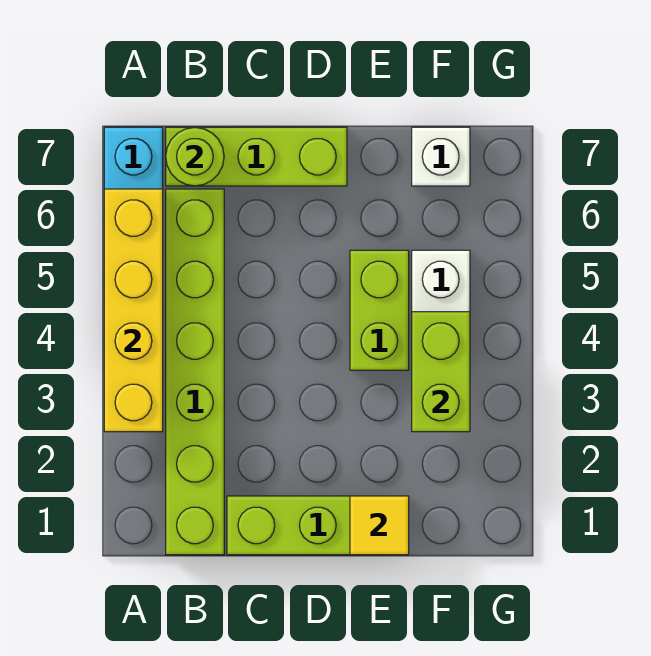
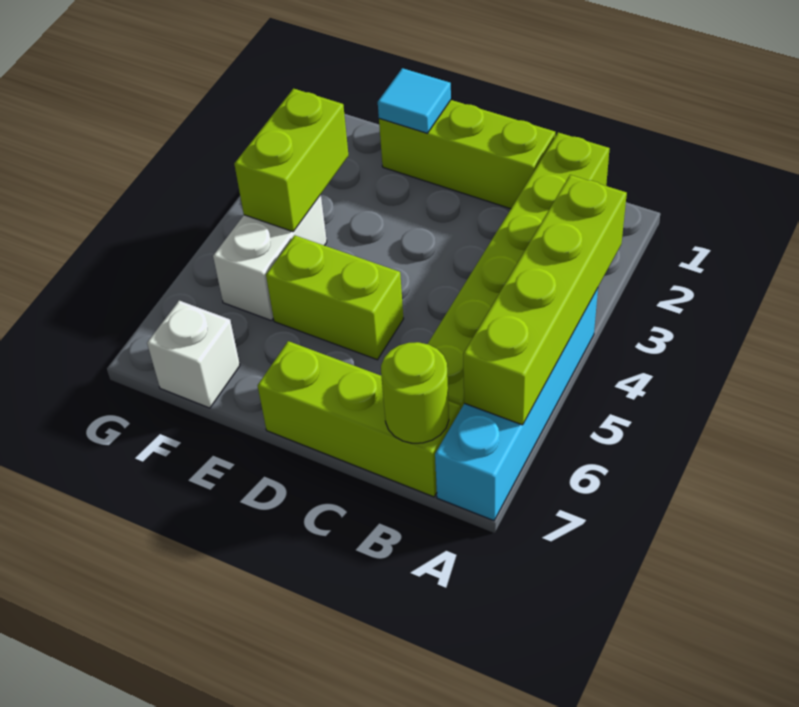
yellow 1x4 brick [104,189,163,432] -> lime 1x4 brick [463,175,627,425]
yellow 1x1 tile [350,496,409,555] -> cyan 1x1 tile [378,68,451,133]
lime 1x2 brick [350,250,409,370] -> lime 1x2 brick turned to [266,235,404,360]

